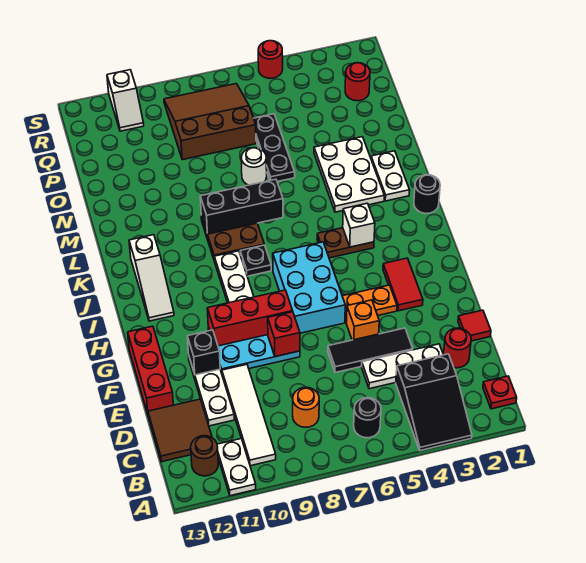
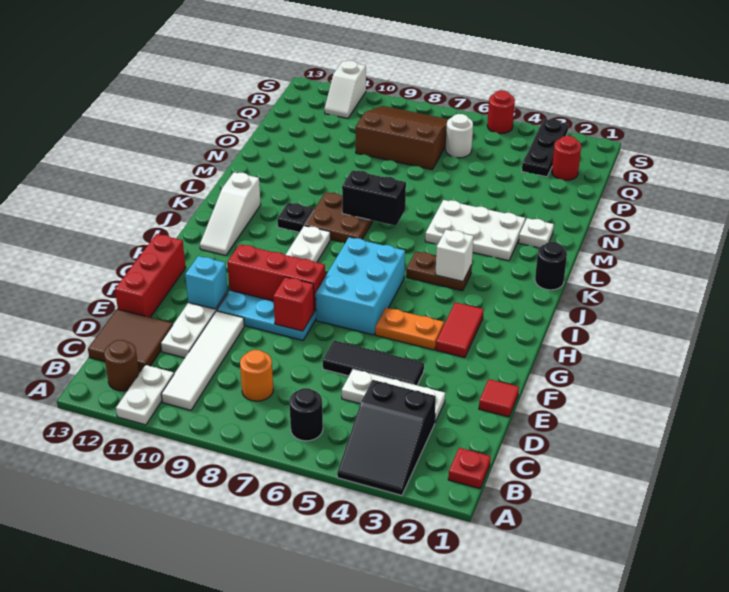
red 1x1 round brick [444,328,471,368] -> none
orange 1x1 brick [346,300,379,340] -> none
black 1x1 brick [187,330,220,375] -> cyan 1x1 brick [185,256,228,309]
black 1x1 plate [240,245,271,276] -> black 1x1 plate moved to [277,203,314,232]
white 1x2 plate [371,151,410,201] -> white 1x1 plate [519,218,554,248]
white 2x3 plate [314,137,384,212] -> white 2x3 plate turned to [425,200,525,261]
black 1x3 brick [200,179,283,234] -> black 1x2 brick [342,170,406,226]
black 1x3 plate [254,114,295,182] -> black 1x3 plate moved to [522,119,568,177]
white 1x1 round brick [241,148,267,185] -> white 1x1 round brick moved to [446,114,473,158]

